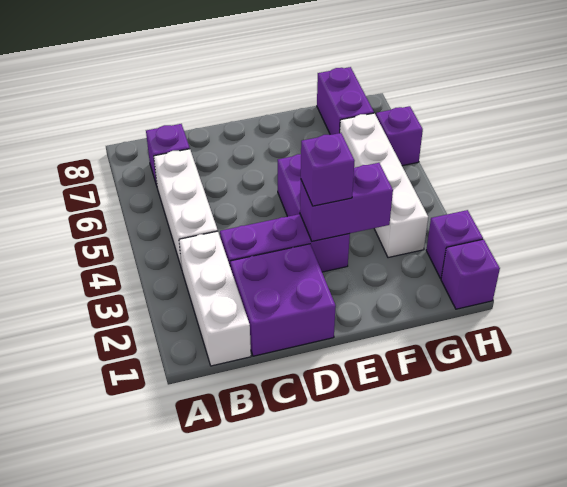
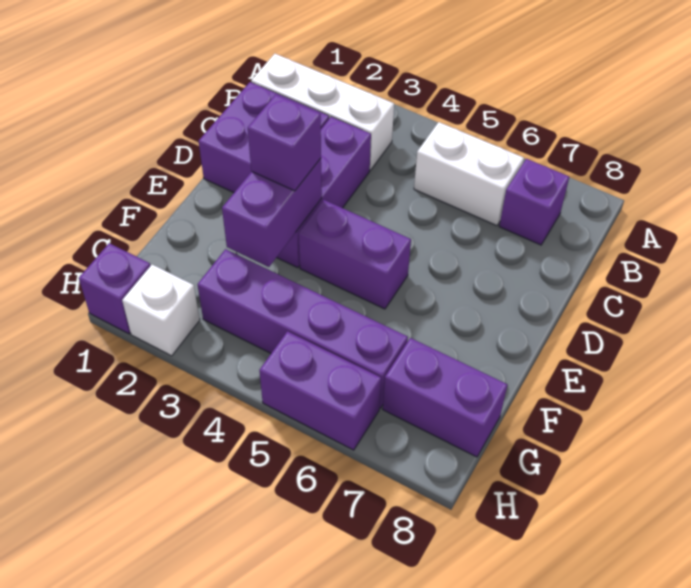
white 1x3 brick [154,149,218,269] -> white 1x2 brick [414,122,524,226]
white 1x4 brick [340,113,428,258] -> purple 1x4 brick [198,249,408,408]
purple 1x1 brick [426,210,483,279] -> white 1x1 brick [122,265,200,356]
purple 1x1 brick [376,106,423,166] -> purple 1x2 brick [259,331,381,450]

